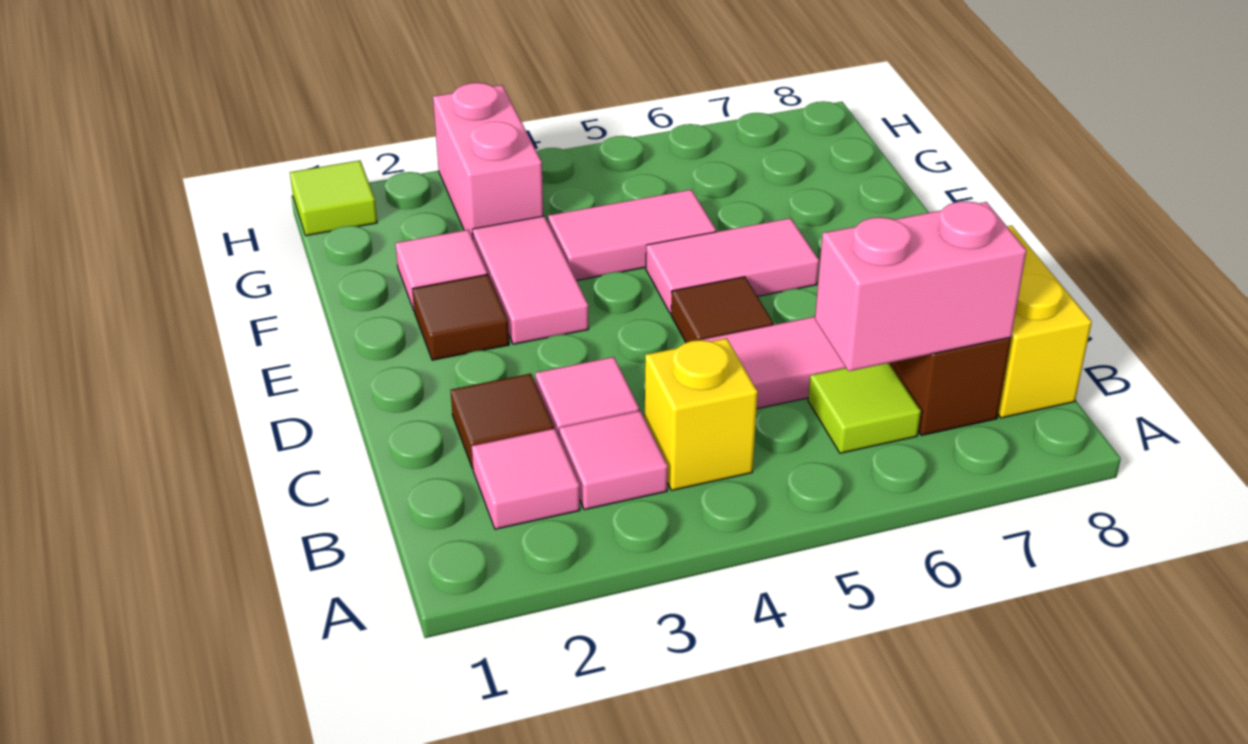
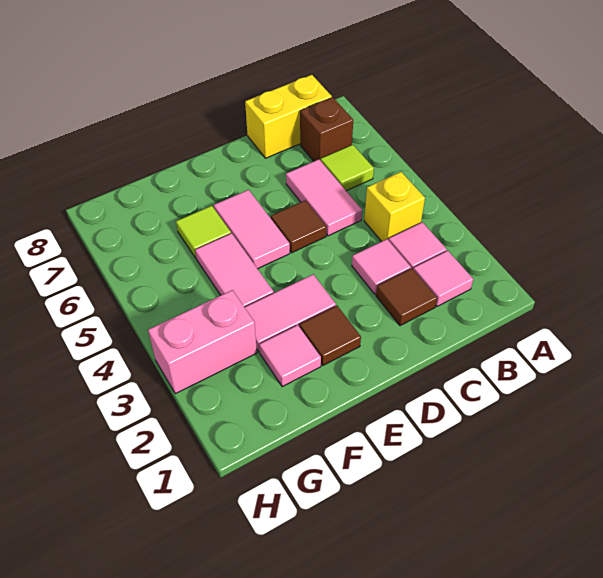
pink 1x2 brick [815,201,1027,371] -> none
lime 1x1 tile [290,160,377,236] -> lime 1x1 tile moved to [176,206,231,258]

